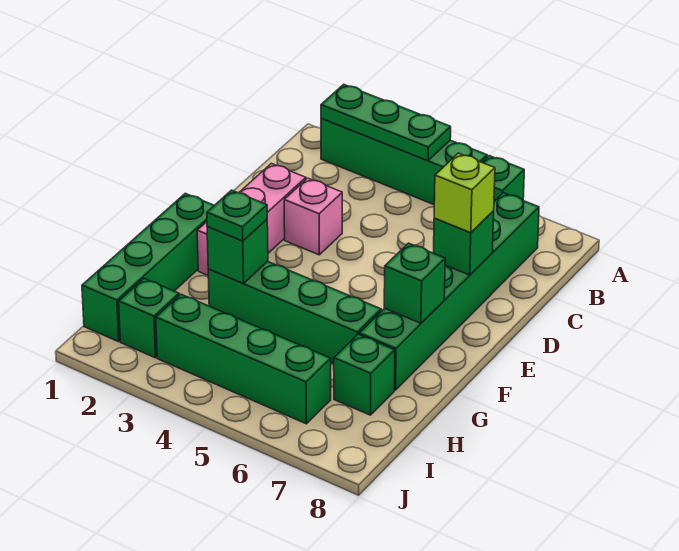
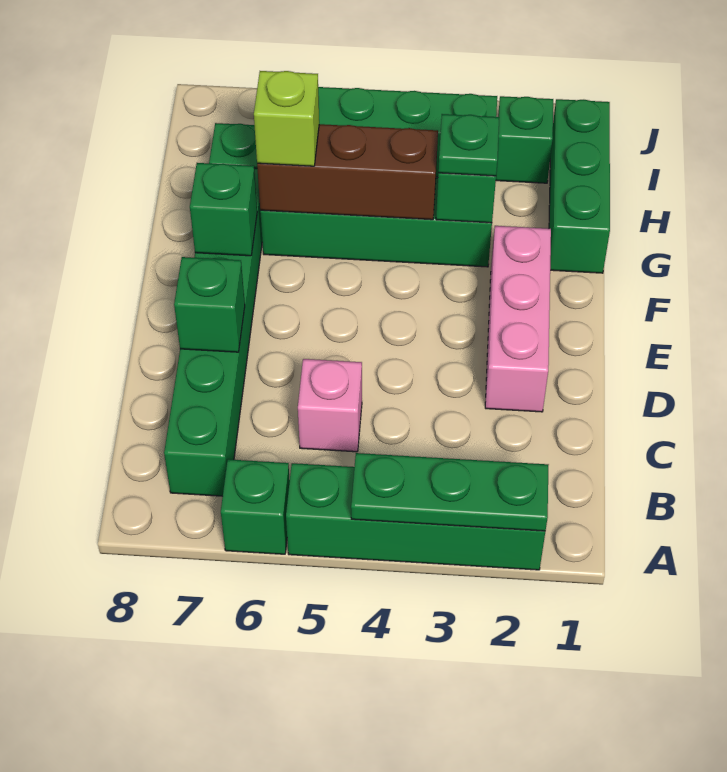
pink 1x1 brick [284,178,342,255] -> pink 1x1 brick moved to [298,359,362,452]
lime 1x1 brick [434,153,495,233] -> lime 1x1 brick moved to [254,71,319,166]
green 1x4 brick [82,193,214,342] -> green 1x3 brick [549,99,610,273]
none -> brown 1x3 brick [257,124,438,220]

